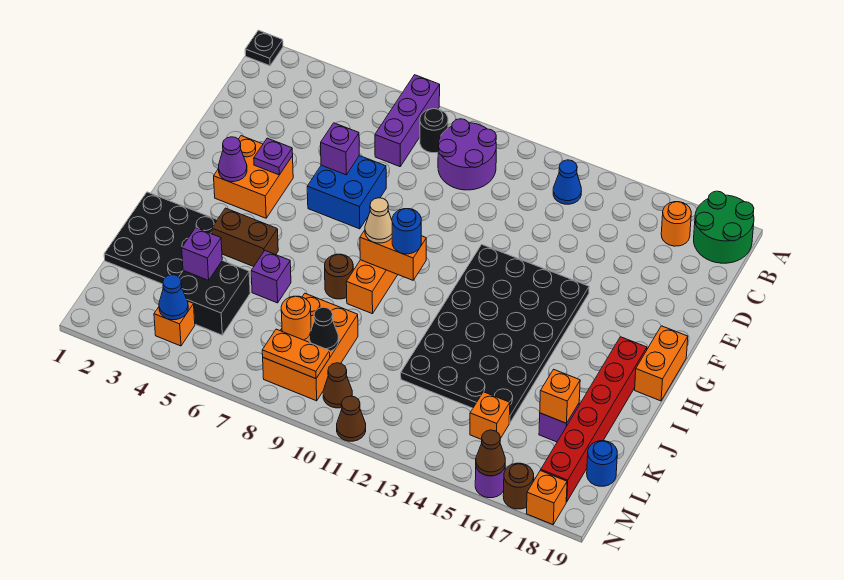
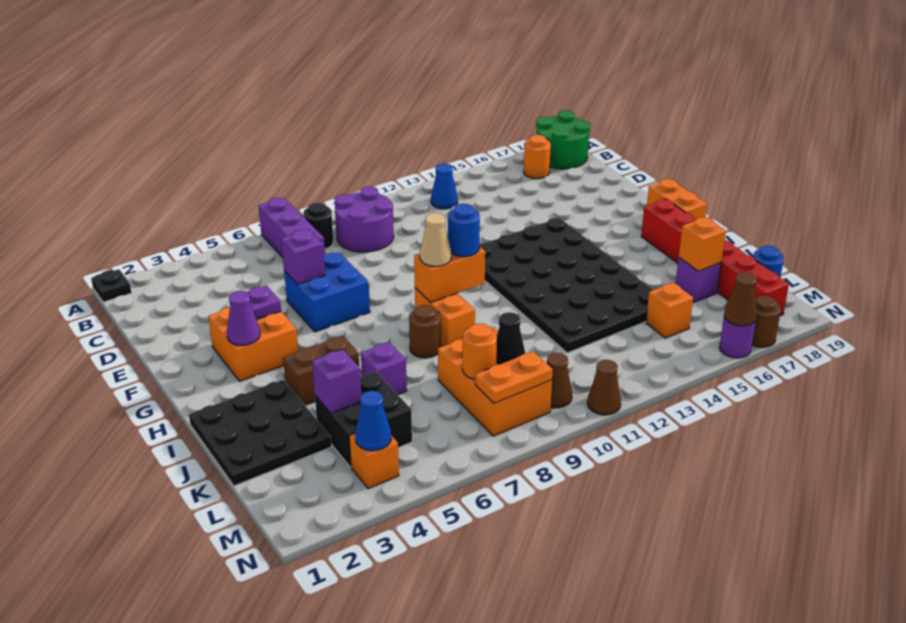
orange 1x1 brick [526,470,567,525] -> none

